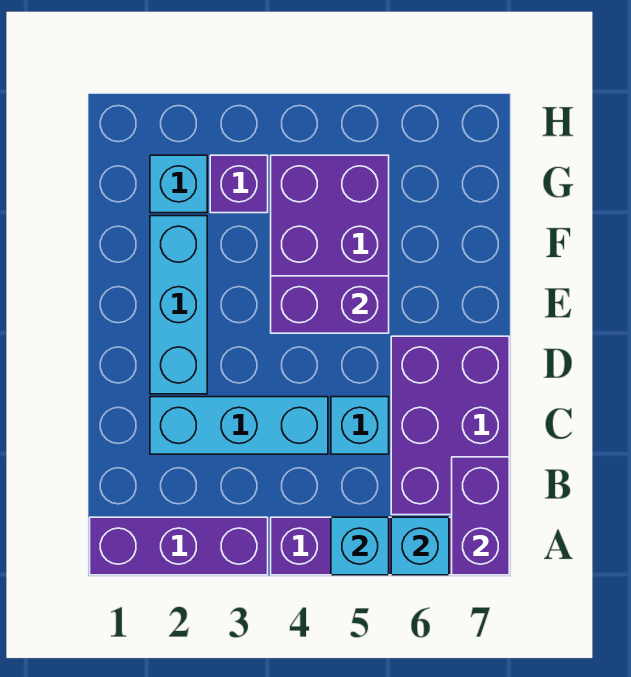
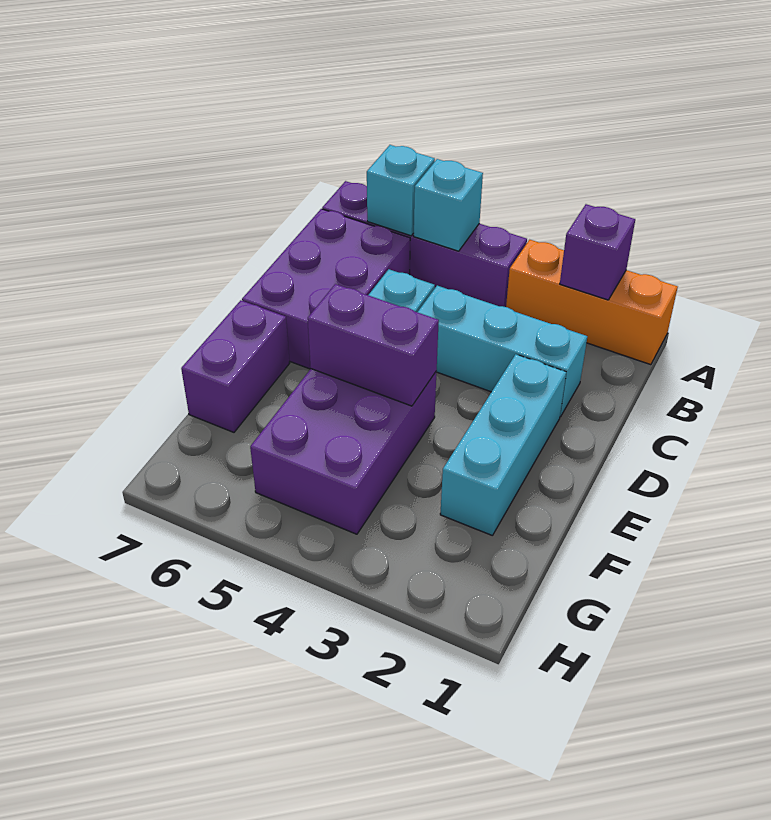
purple 1x3 brick [90,517,268,575] -> orange 1x3 brick [506,240,678,365]
purple 1x2 brick [452,457,509,575] -> purple 1x2 brick moved to [181,300,290,432]
cyan 1x1 brick [150,155,207,213] -> none
purple 1x1 brick [210,155,268,213] -> purple 1x1 brick moved to [560,204,635,300]

